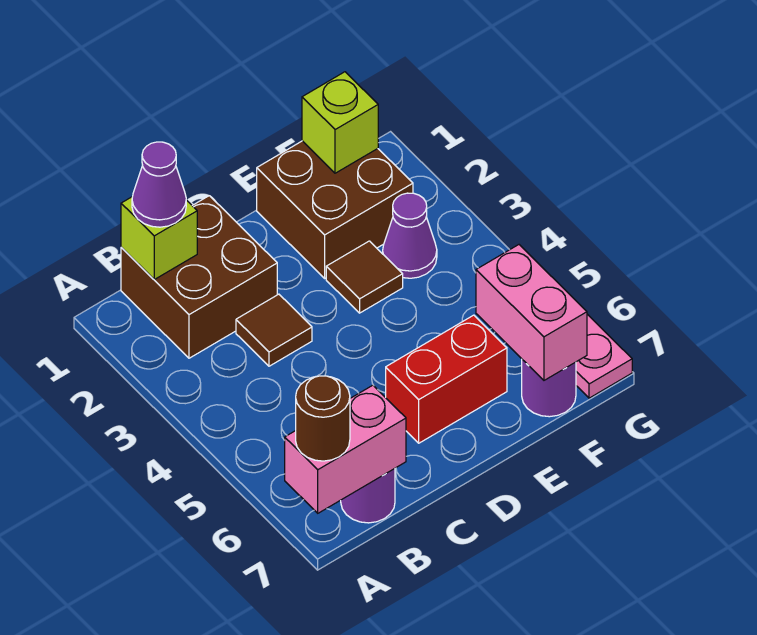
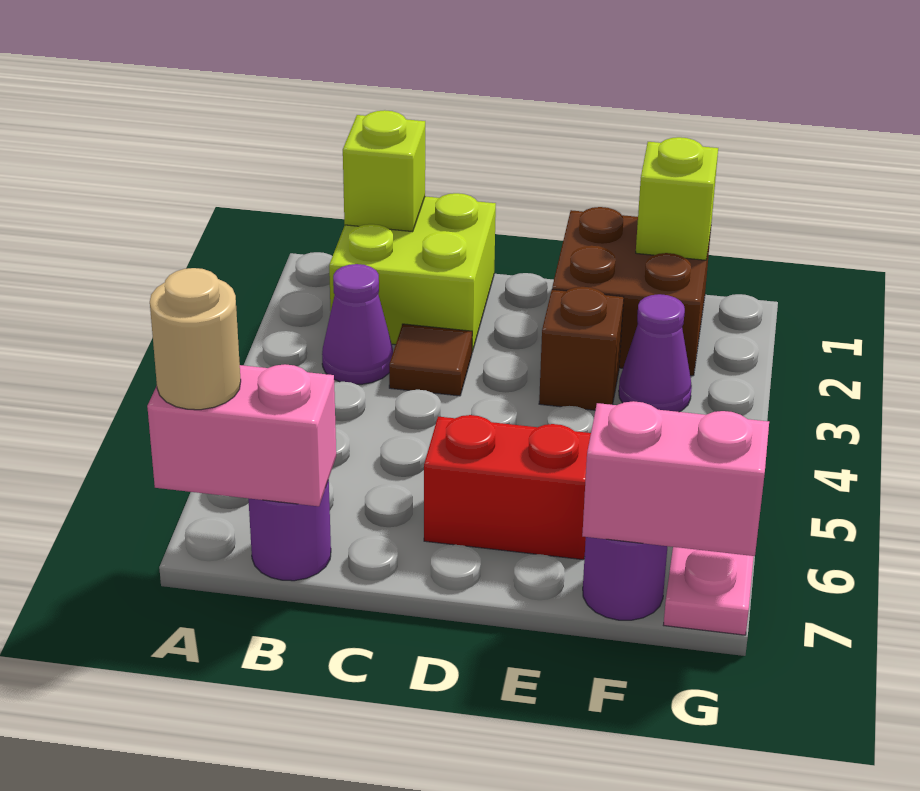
brown 1x1 round brick [296,376,350,461] -> tan 1x1 round brick [150,268,241,410]
brown 2x2 brick [121,196,277,358] -> lime 2x2 brick [329,193,496,352]
purple 1x1 cone [132,142,186,227] -> purple 1x1 cone moved to [322,264,393,384]
brown 1x1 tile [326,241,403,313] -> brown 1x1 brick [539,287,624,410]
pink 1x2 brick [476,245,587,380] -> pink 1x2 brick turned to [582,401,769,556]

